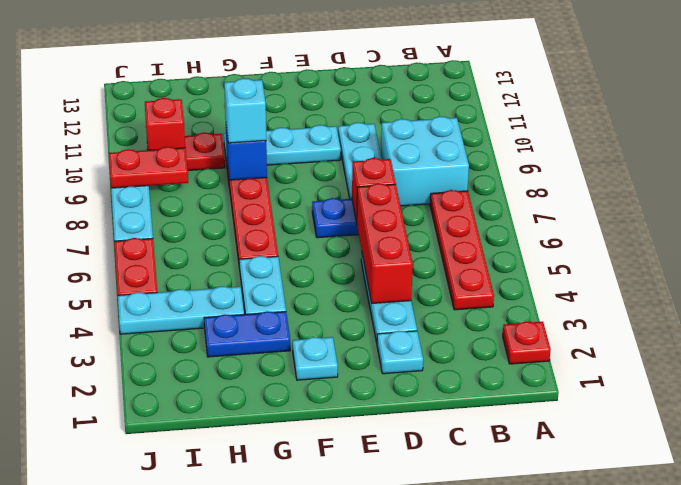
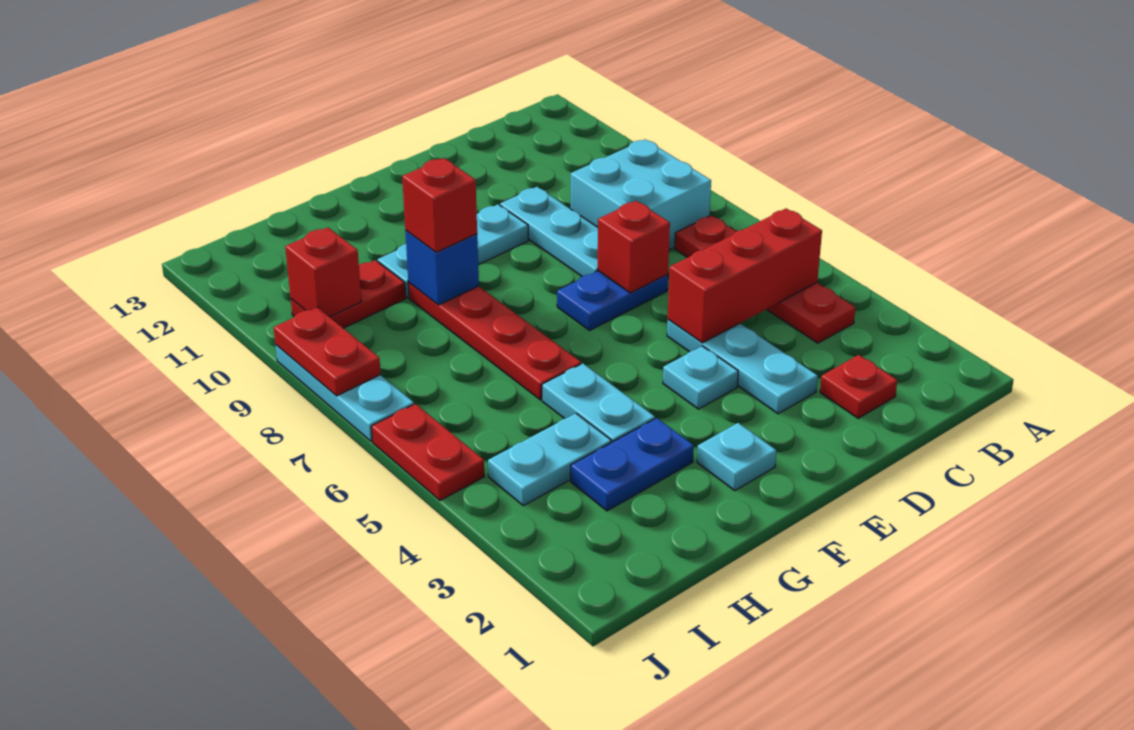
red 1x1 plate [503,321,551,364] -> red 1x1 plate moved to [820,355,897,418]
cyan 1x1 plate [377,331,423,374] -> cyan 1x1 plate moved to [663,346,738,409]
red 1x3 brick [357,183,413,303] -> red 1x3 brick turned to [668,209,822,343]
cyan 1x1 brick [224,78,266,143] -> red 1x1 brick [402,158,477,252]
cyan 1x3 plate [118,286,244,334] -> cyan 1x2 plate [488,413,612,506]
red 1x2 plate [109,147,188,188] -> red 1x2 plate turned to [274,307,381,396]

